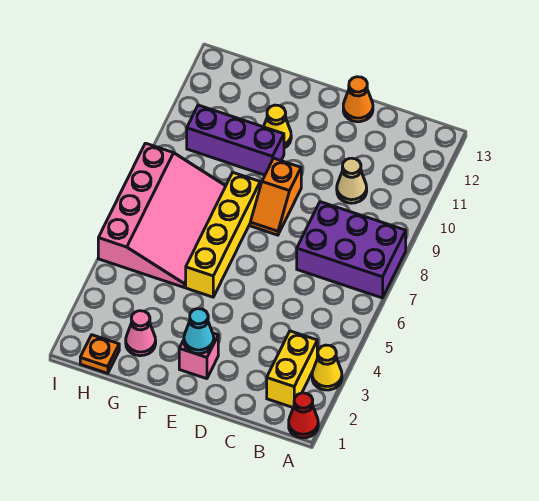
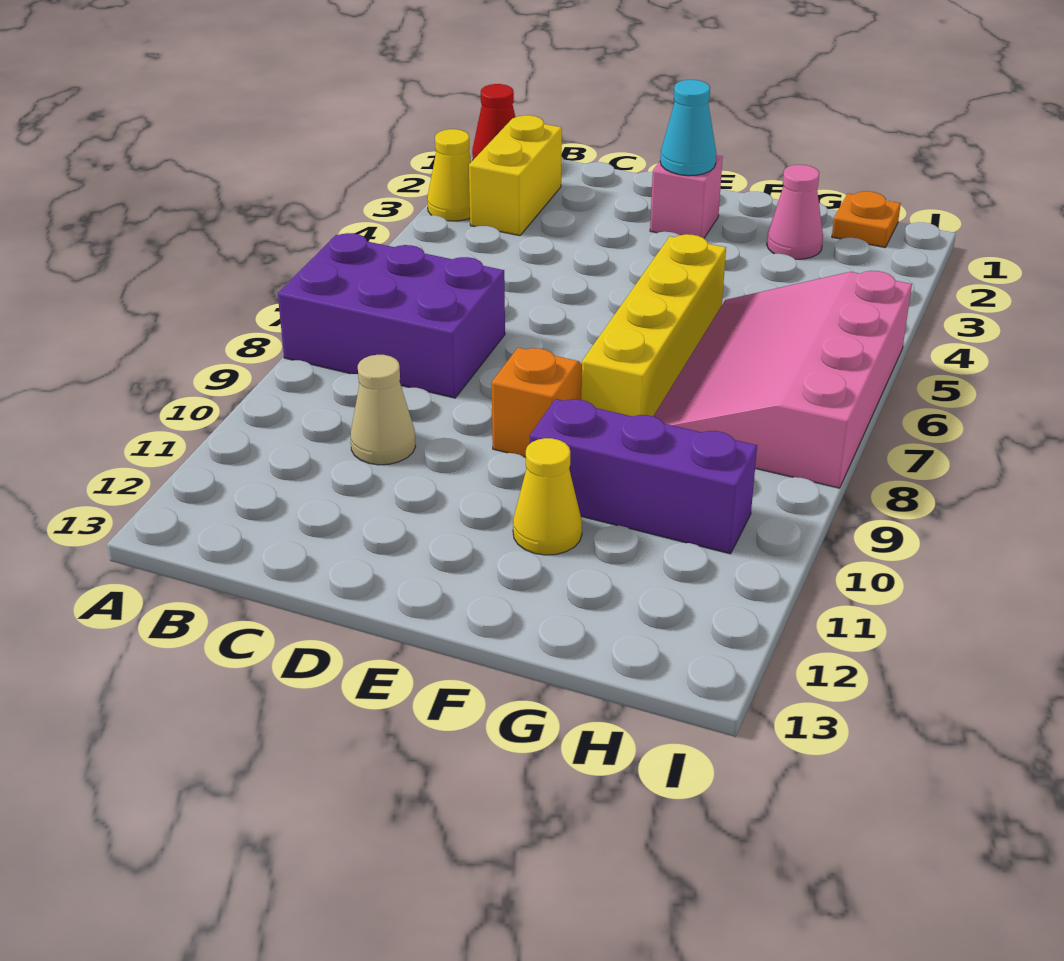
orange 1x1 cone [343,77,373,122] -> none

